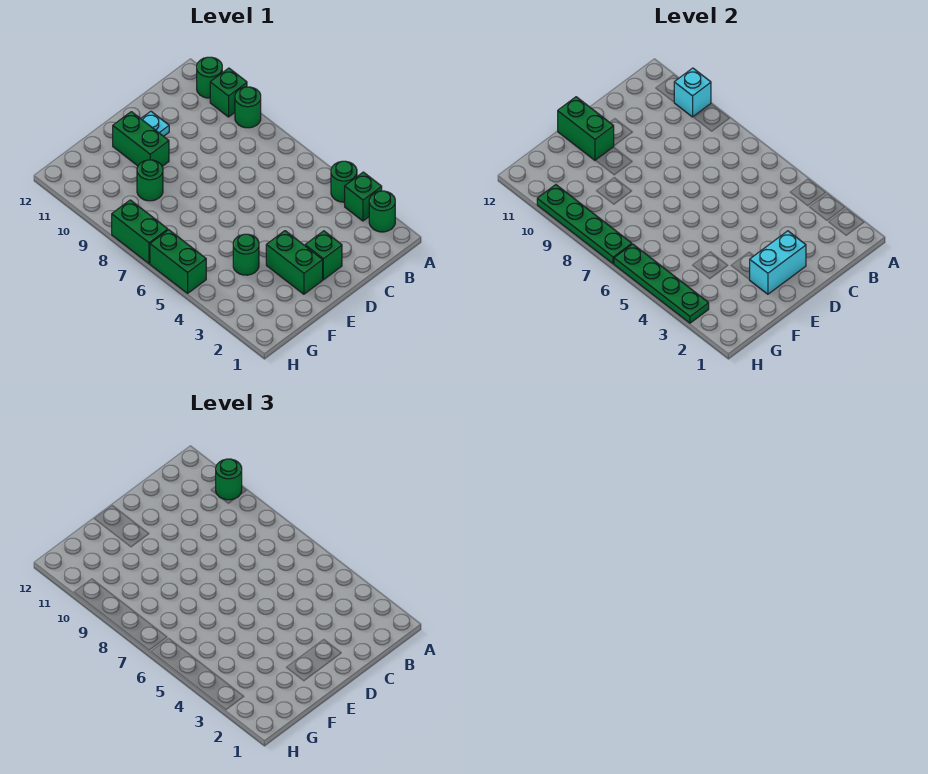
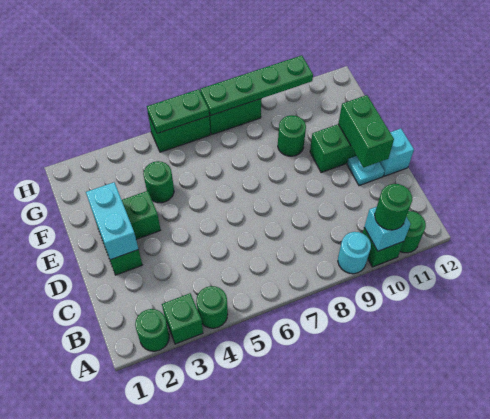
green 1x1 round brick [235,87,261,128] -> cyan 1x1 round brick [338,232,371,274]
none -> cyan 1x1 brick [380,129,414,176]
green 1x2 brick [558,97,614,160] -> green 1x2 brick turned to [338,95,394,168]
green 1x4 plate [614,244,709,323] -> green 1x2 plate [147,89,209,133]

